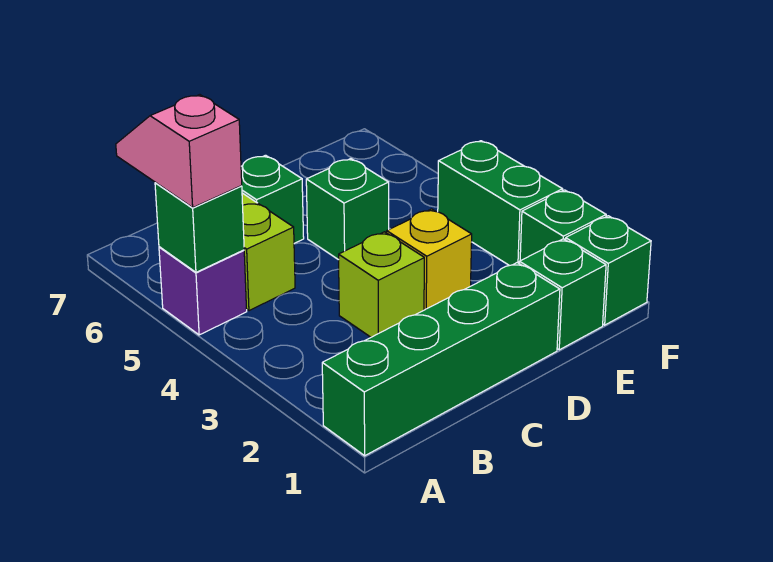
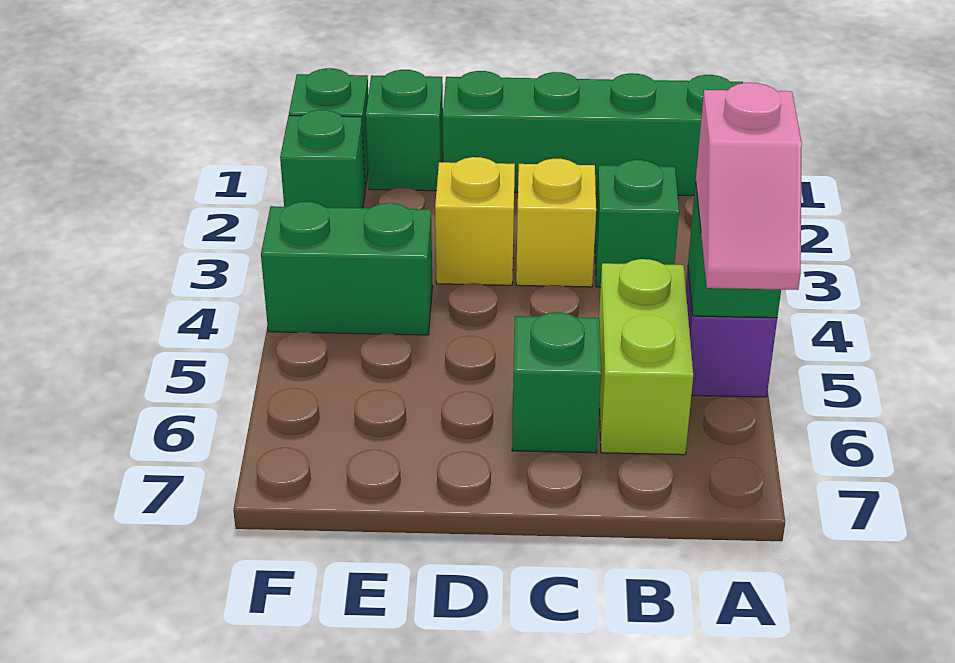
lime 1x1 brick [339,232,424,337] -> yellow 1x1 brick [516,159,596,287]
green 1x1 brick [306,159,389,260] -> green 1x1 brick moved to [595,160,679,287]
green 1x2 brick [438,141,563,266] -> green 1x2 brick turned to [261,202,432,335]

